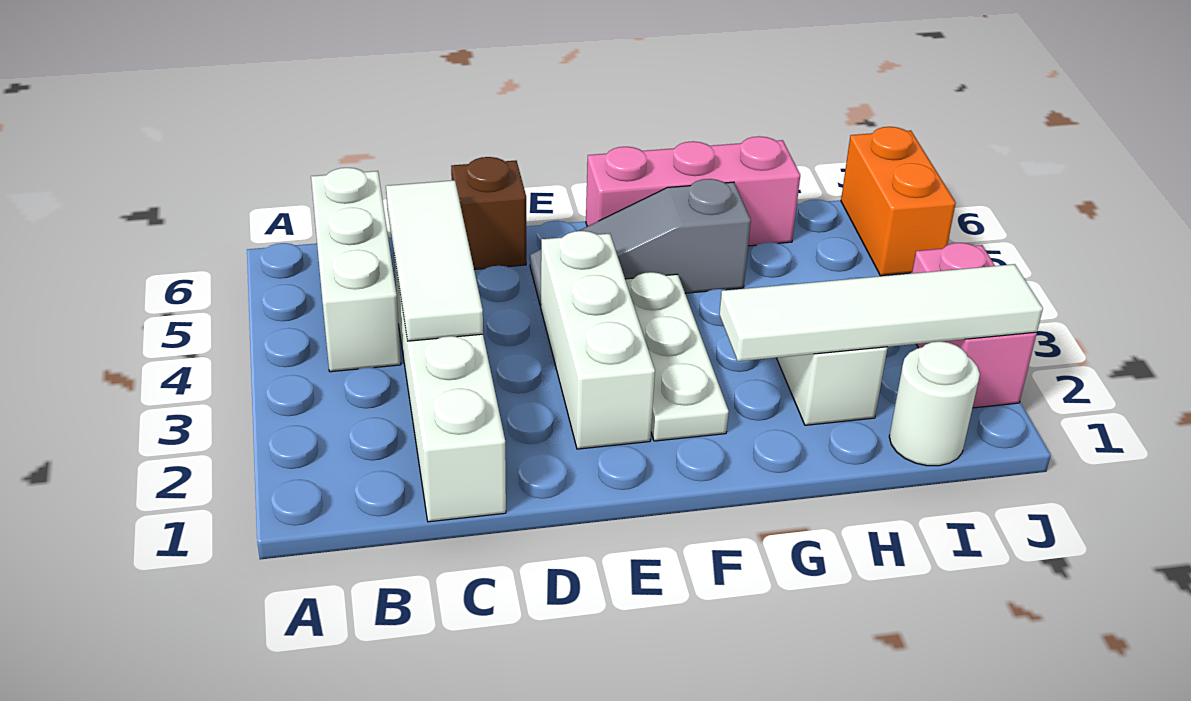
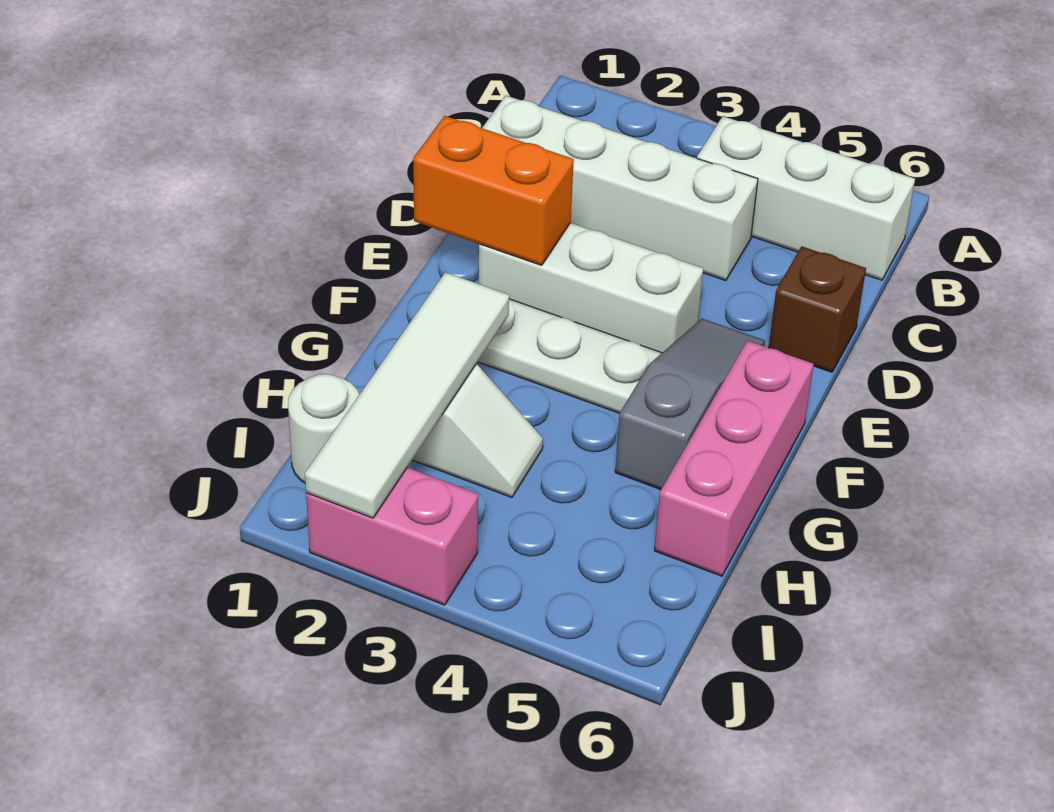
white 1x3 tile [386,180,483,341] -> none
orange 1x2 brick [841,127,956,276] -> orange 1x2 brick moved to [413,116,574,265]

